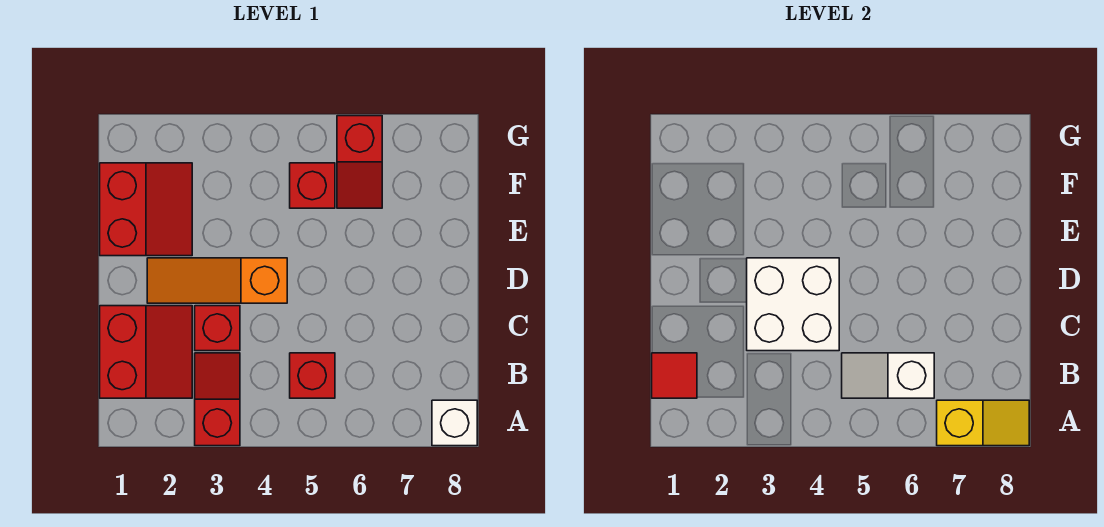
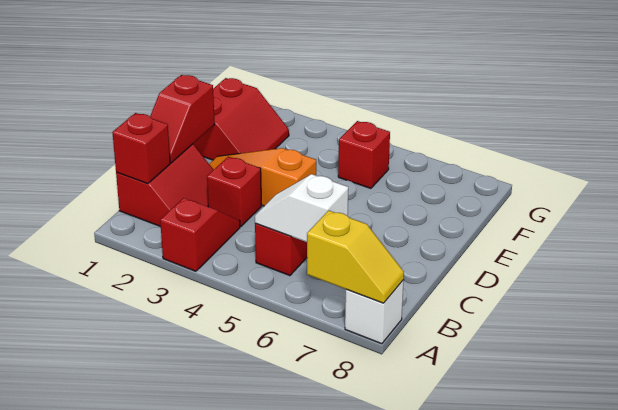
red 1x1 tile [652,353,697,398] -> red 1x1 brick [112,113,170,184]
white 2x2 brick [747,258,839,351] -> none
red 1x2 slope [337,116,382,208] -> red 1x2 slope moved to [150,75,215,163]

